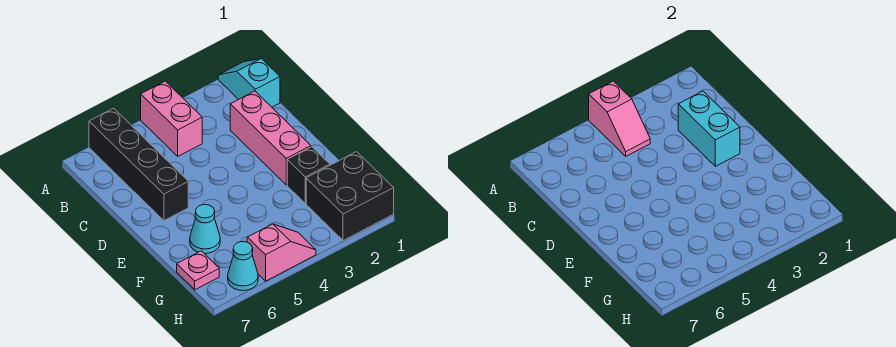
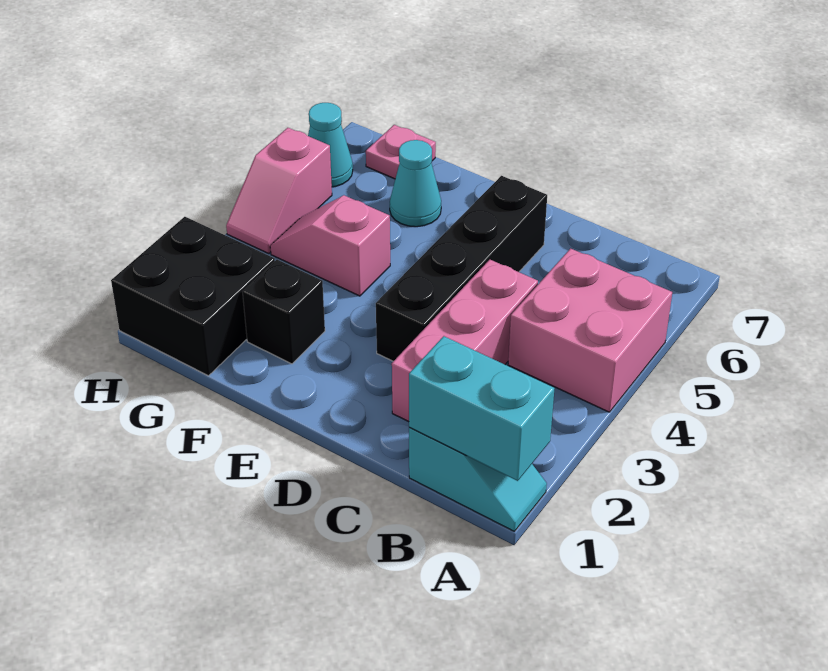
pink 1x2 brick [141,81,202,156] -> pink 2x2 brick [508,248,672,412]
pink 1x2 slope [589,81,650,156] -> pink 1x2 slope moved to [270,195,390,296]
black 1x4 brick [89,108,188,221] -> black 1x4 brick turned to [376,176,547,361]
pink 1x3 brick [230,91,311,185] -> pink 1x3 brick turned to [392,260,538,422]
cyan 1x2 brick [678,91,740,166] -> cyan 1x2 brick moved to [409,336,555,481]

